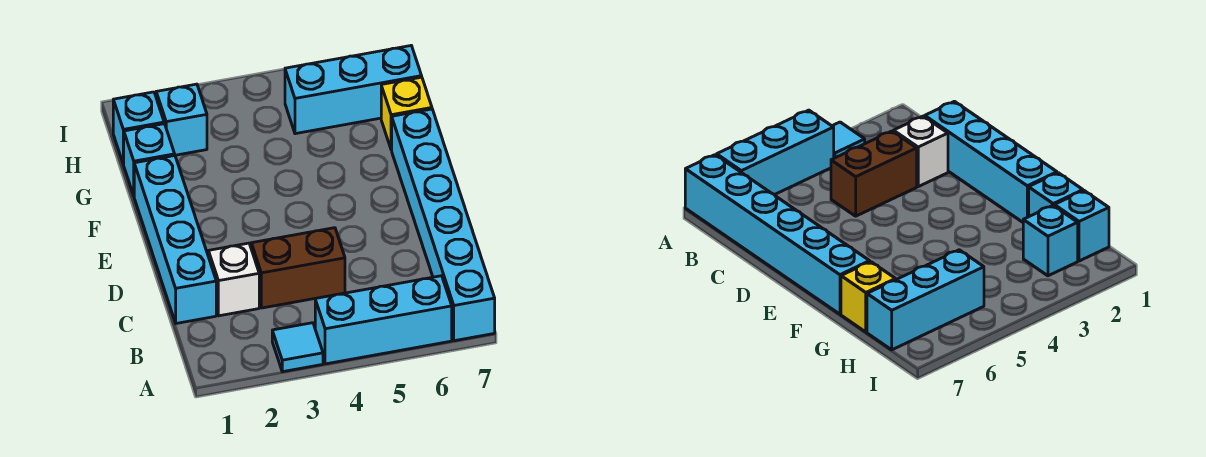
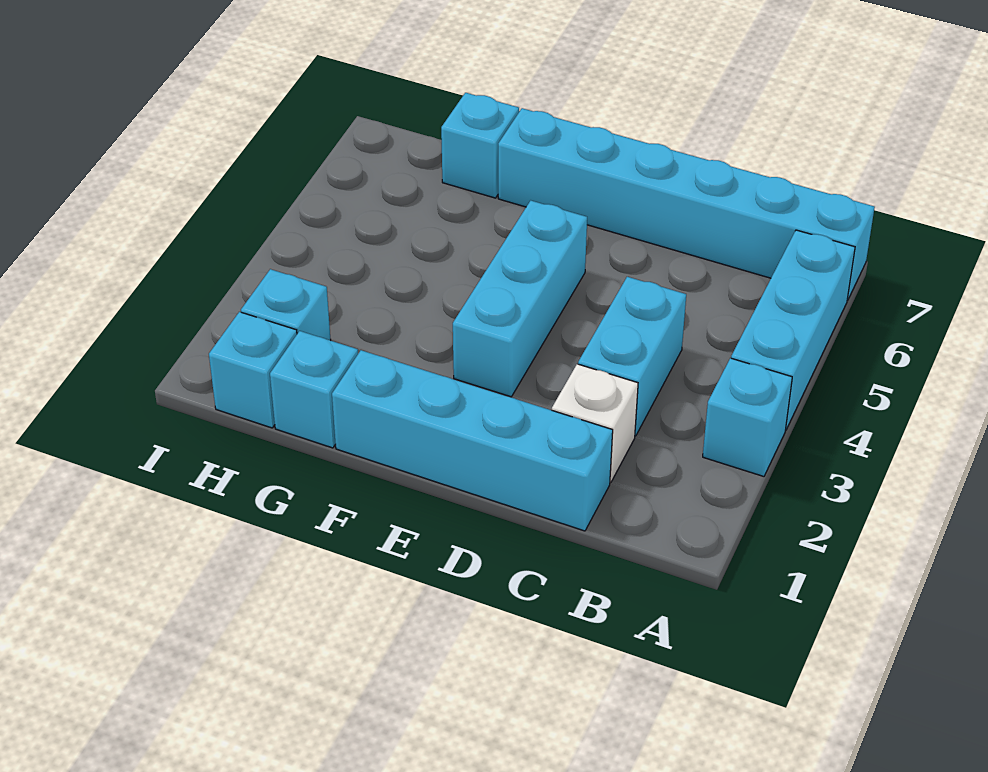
cyan 1x1 tile [272,323,323,372] -> cyan 1x1 brick [703,358,792,476]
brown 1x2 brick [251,228,345,308] -> cyan 1x2 brick [578,277,686,436]
yellow 1x1 brick [381,77,432,150] -> cyan 1x1 brick [441,93,519,198]
cyan 1x3 brick [285,46,422,134] -> cyan 1x3 brick moved to [453,201,587,397]

